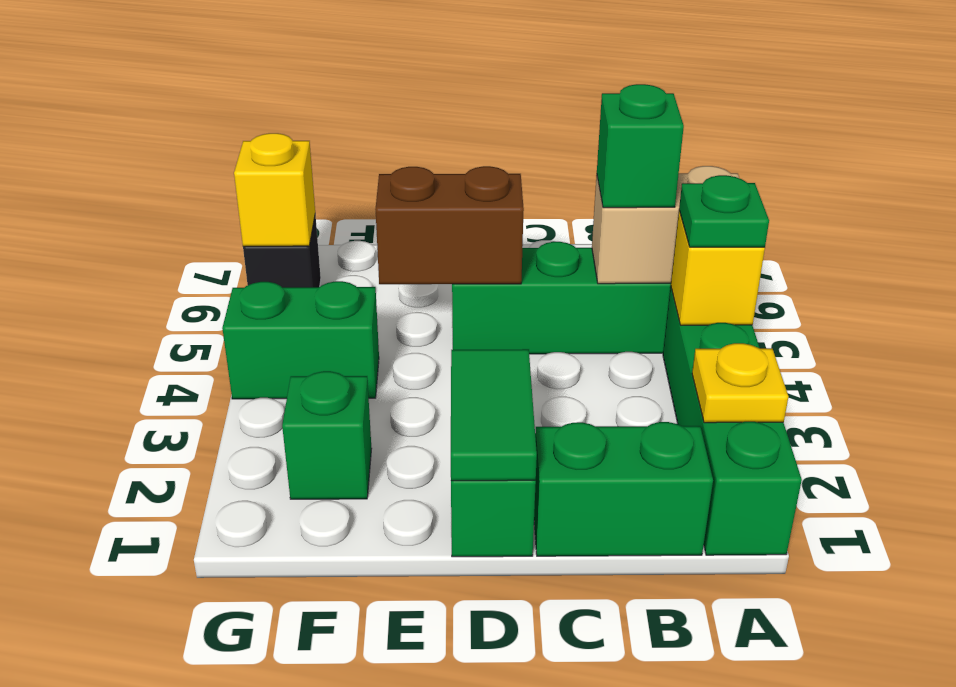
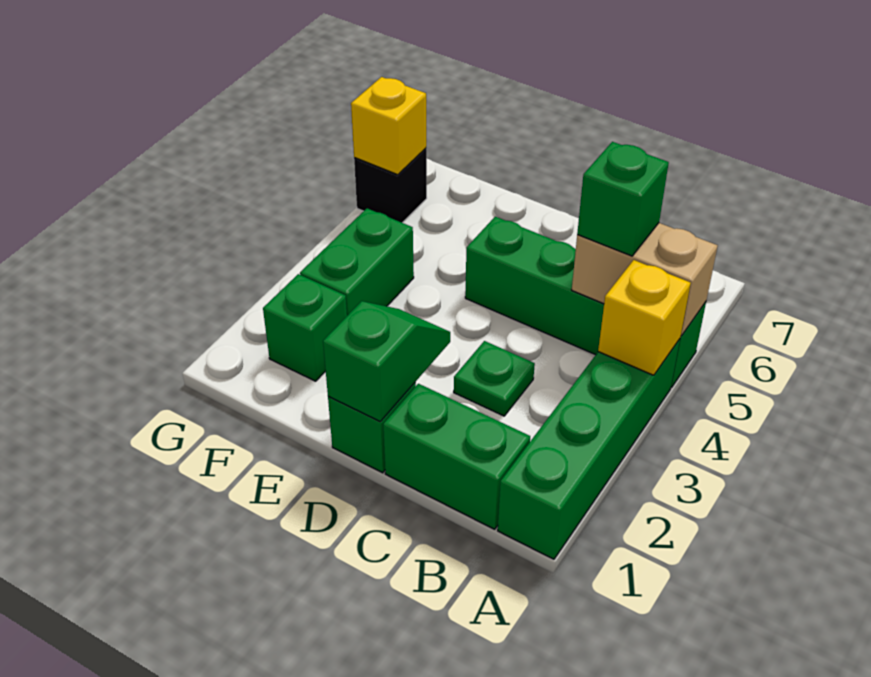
yellow 1x1 plate [692,343,788,423] -> none
green 1x1 plate [679,175,769,247] -> green 1x1 plate moved to [454,341,535,416]
green 1x2 tile [451,349,537,481] -> green 1x2 slope [323,301,450,421]
brown 1x2 brick [375,166,524,284] -> none
green 1x2 brick [222,281,379,399] -> green 1x2 brick turned to [300,208,414,316]

